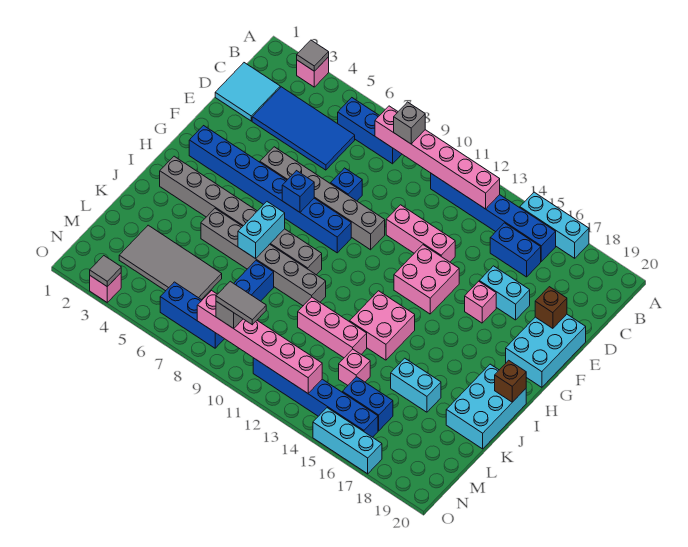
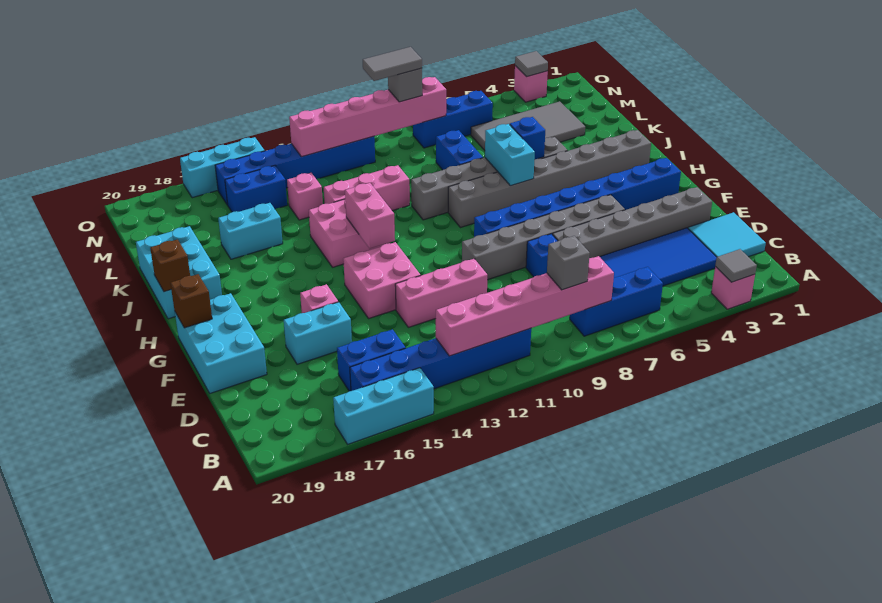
none -> grey 1x6 brick [553,187,712,258]
brown 1x1 brick [535,287,567,328] -> brown 1x1 brick moved to [170,274,212,328]
blue 1x1 brick [282,171,314,212] -> blue 1x1 brick moved to [510,117,545,160]
none -> pink 1x2 brick [345,183,395,249]

